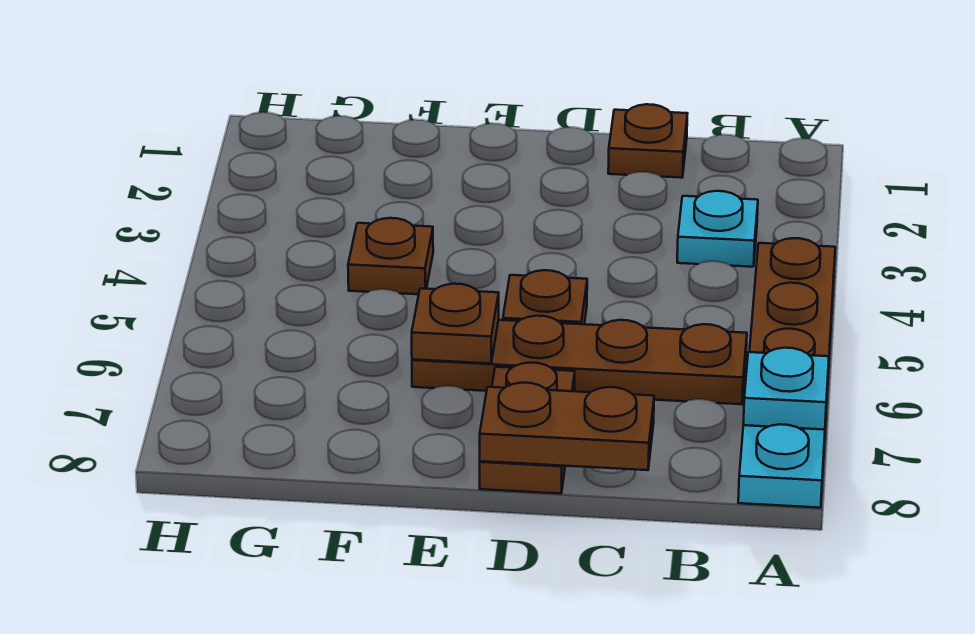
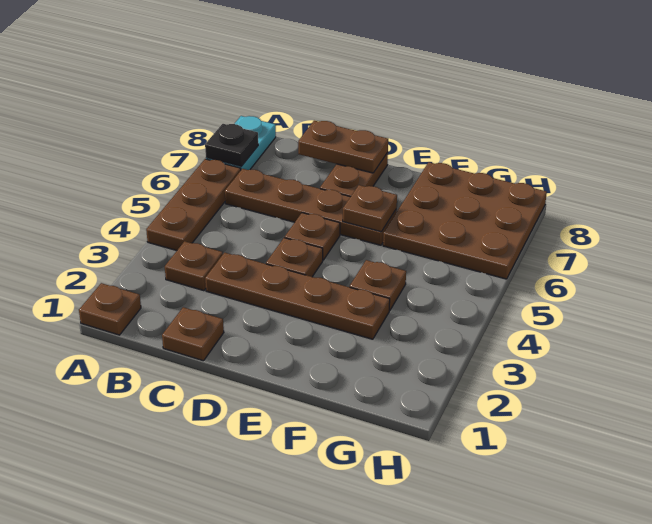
none -> brown 1x1 plate [79,283,141,335]
cyan 1x1 plate [743,348,829,430] -> black 1x1 plate [205,124,258,166]
cyan 1x1 plate [677,191,758,267] -> brown 1x1 plate [165,241,223,291]
none -> brown 1x4 plate [205,253,390,339]
none -> brown 1x1 plate [266,238,323,277]
none -> brown 3x3 plate [383,162,547,279]

